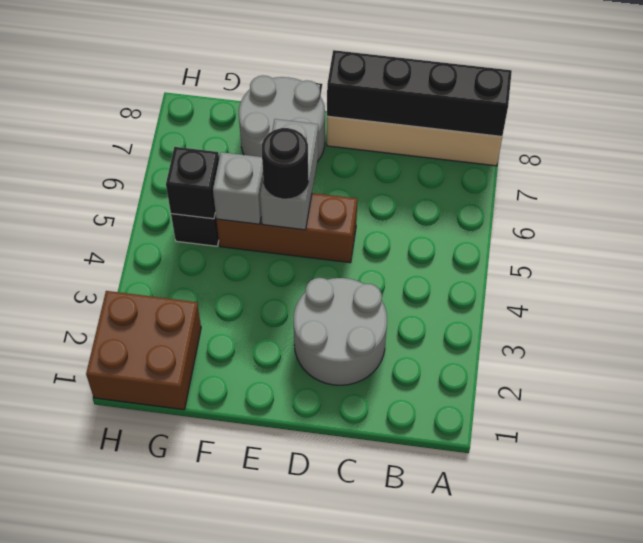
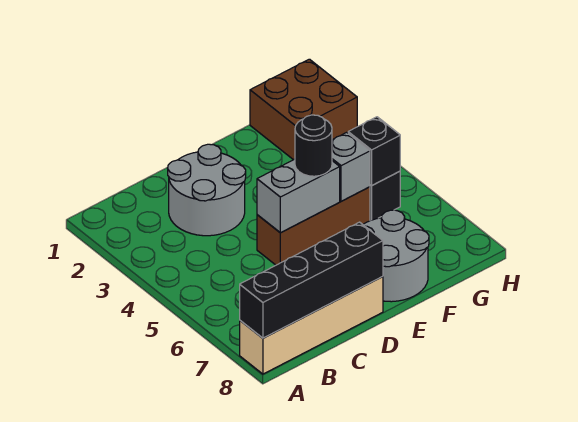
grey 1x2 brick [260,119,318,230] -> grey 1x2 brick turned to [257,159,340,233]

